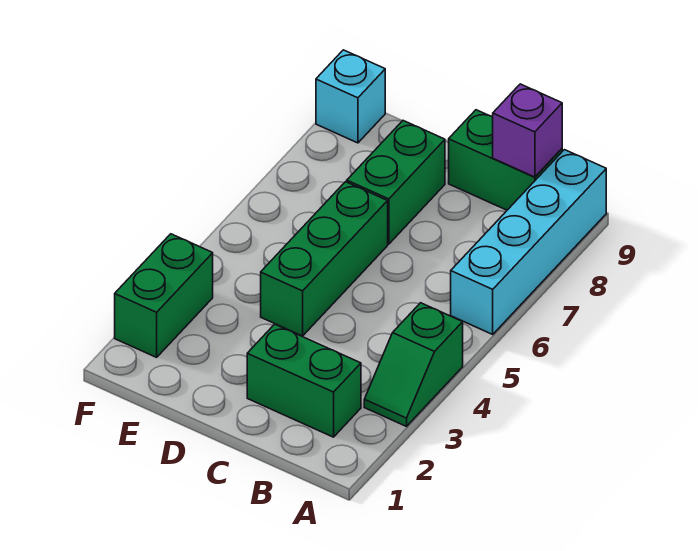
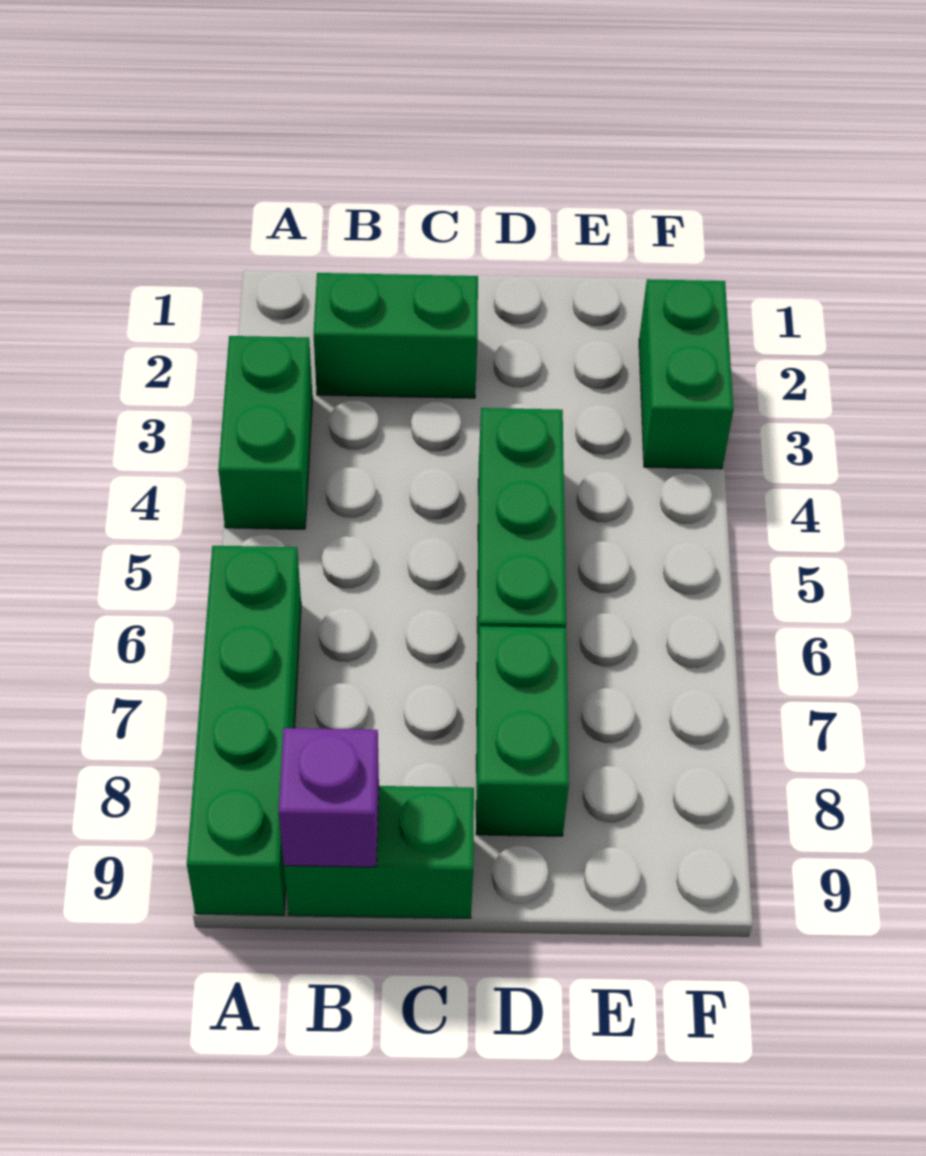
green 1x2 slope [364,303,463,426] -> green 1x2 brick [218,336,313,529]
cyan 1x4 brick [451,150,606,334] -> green 1x4 brick [187,546,301,915]
cyan 1x1 brick [316,50,385,143] -> none

